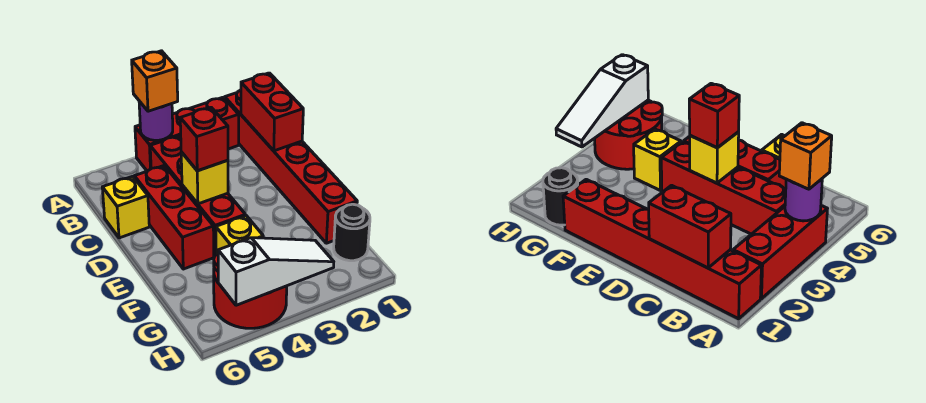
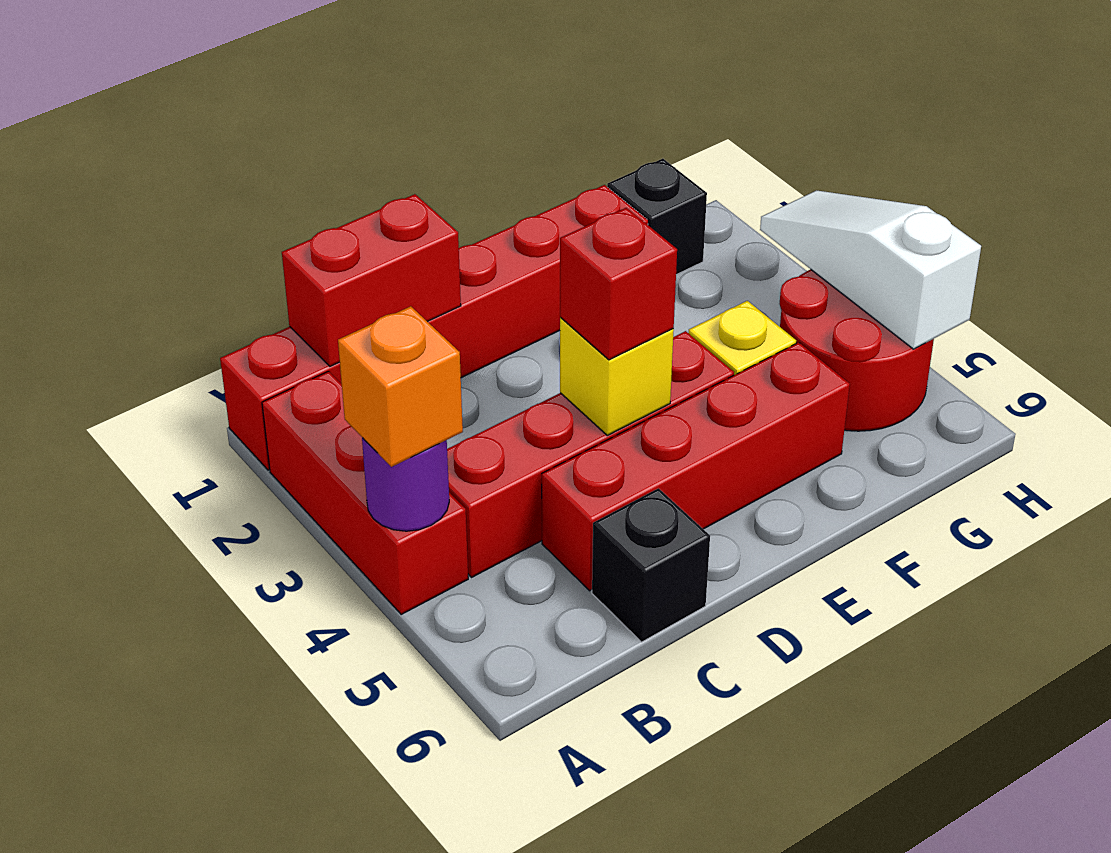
red 1x3 brick [134,166,214,269] -> red 1x4 brick [542,342,850,591]
yellow 1x1 brick [102,176,149,238] -> black 1x1 brick [592,488,710,642]
black 1x1 round brick [334,204,370,261] -> black 1x1 brick [607,159,707,275]

